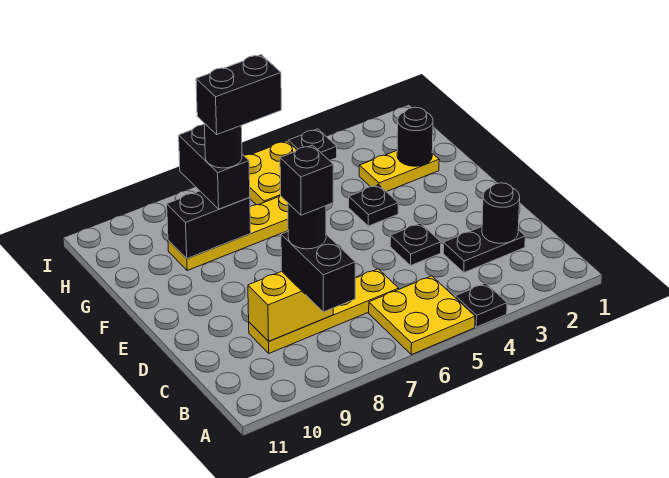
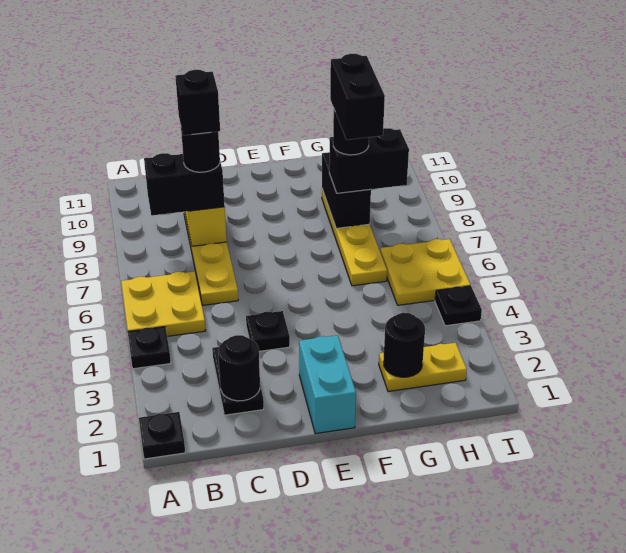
none -> cyan 1x2 brick [299,335,356,434]
black 1x1 plate [349,185,398,226] -> black 1x1 plate moved to [139,412,185,459]
yellow 1x2 plate [359,151,439,192] -> yellow 1x2 plate turned to [379,343,467,392]

